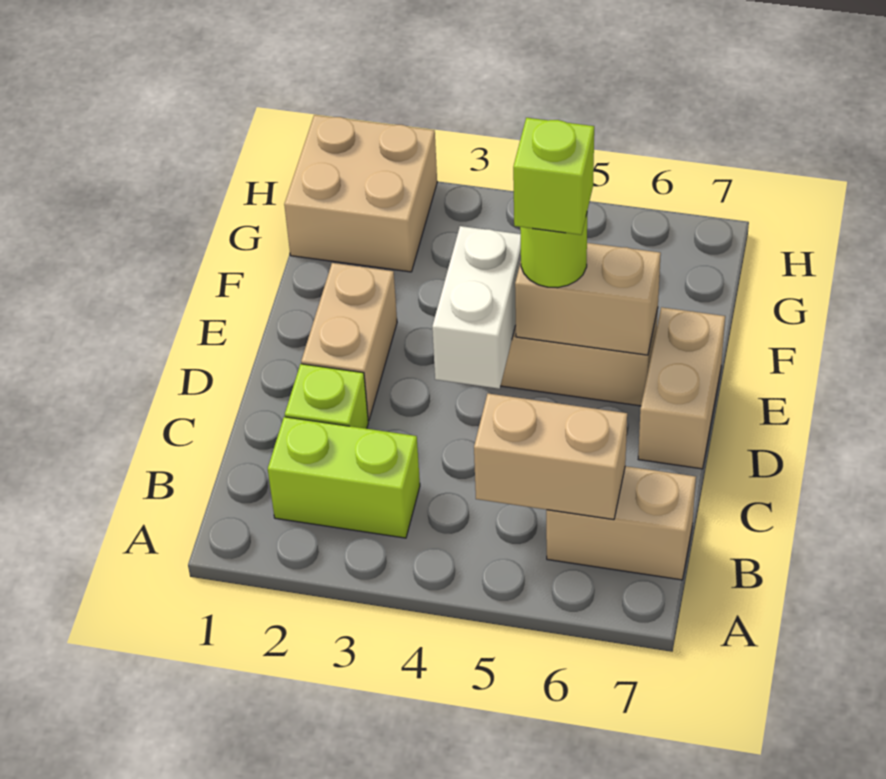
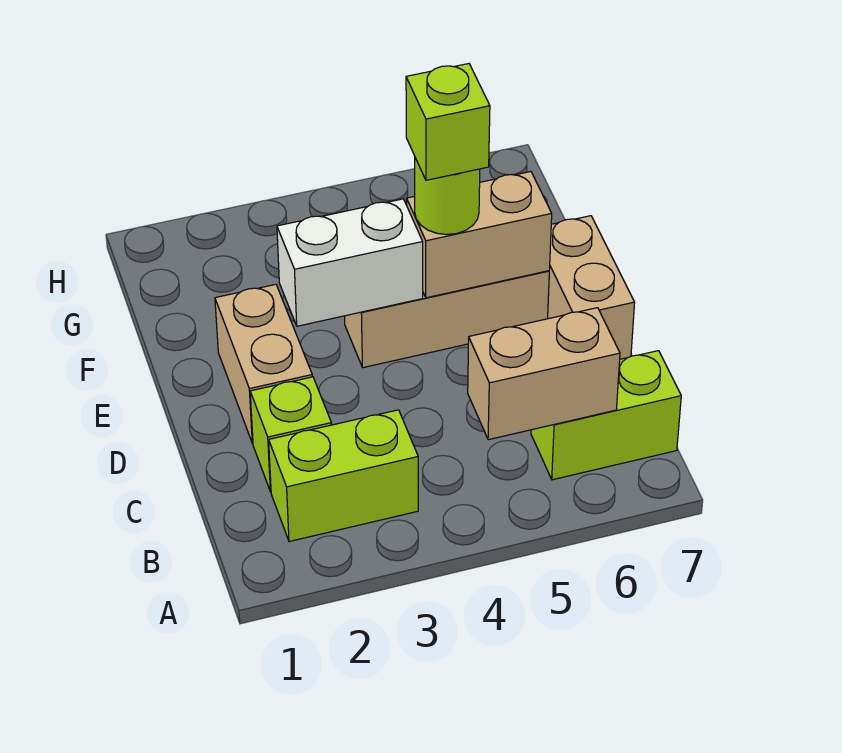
tan 1x2 brick [546,466,696,580] -> lime 1x2 brick [531,351,681,480]
white 1x2 brick [432,226,521,389] -> white 1x2 brick turned to [277,199,423,326]
tan 2x2 brick [284,115,437,272] -> none

